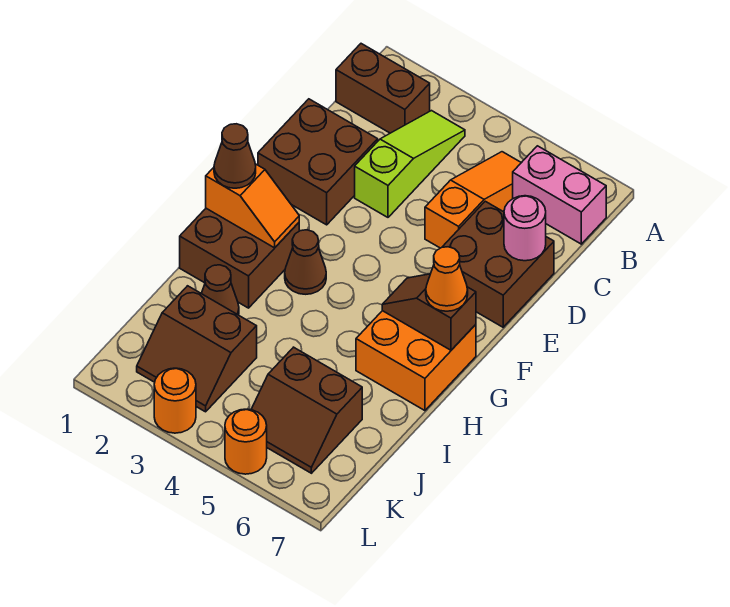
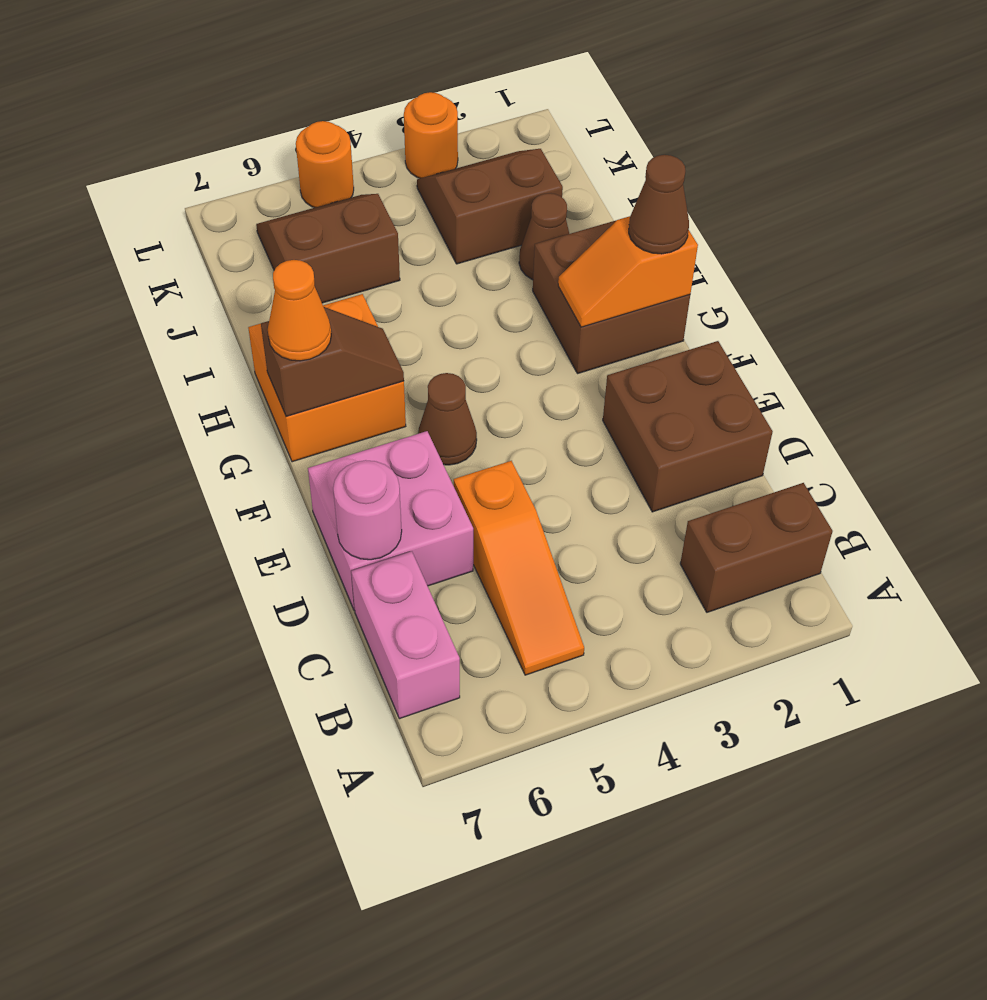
lime 1x3 slope [355,111,465,217] -> none
pink 1x2 brick [513,146,606,244] -> pink 1x2 brick turned to [351,551,460,719]
brown 2x2 brick [443,201,554,327] -> pink 2x2 brick [308,431,473,610]
brown 1x1 cone [285,230,326,294] -> brown 1x1 cone moved to [418,373,477,465]

